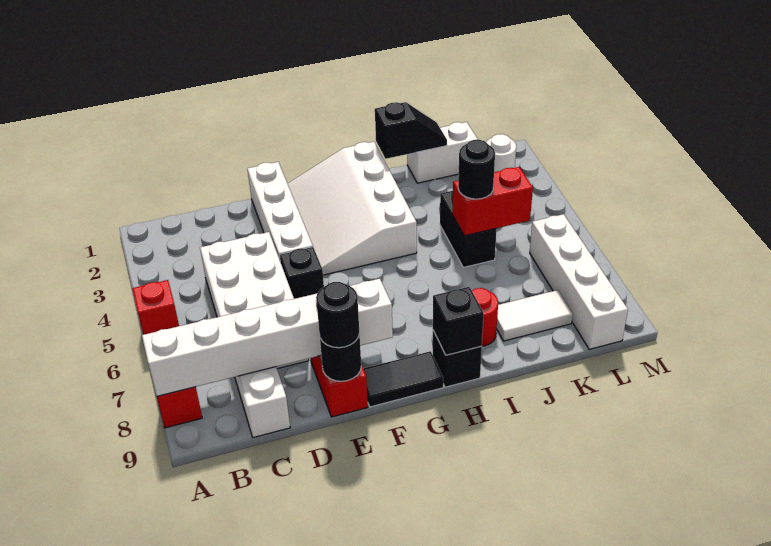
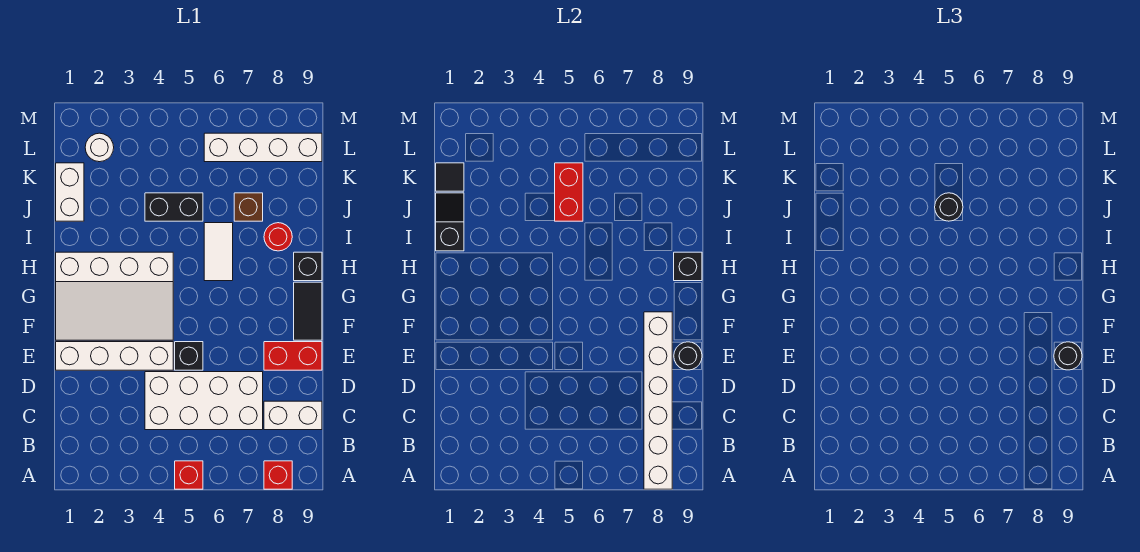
none -> brown 1x1 brick [234,193,263,221]
white 1x2 tile [497,290,573,341] -> white 1x2 tile moved to [204,223,233,281]
none -> black 1x1 tile [436,163,464,191]

